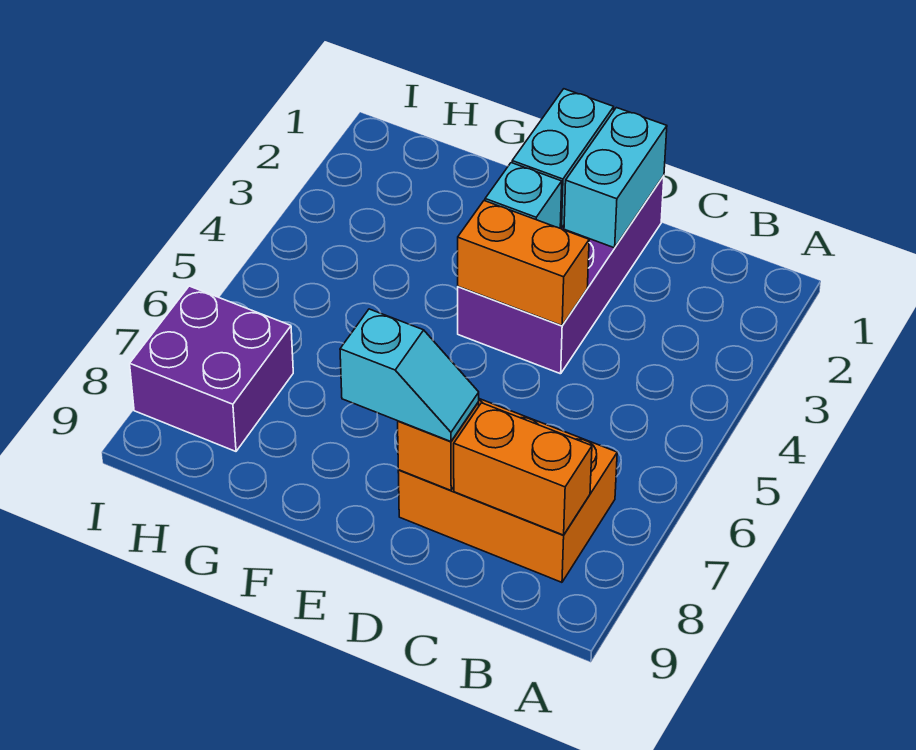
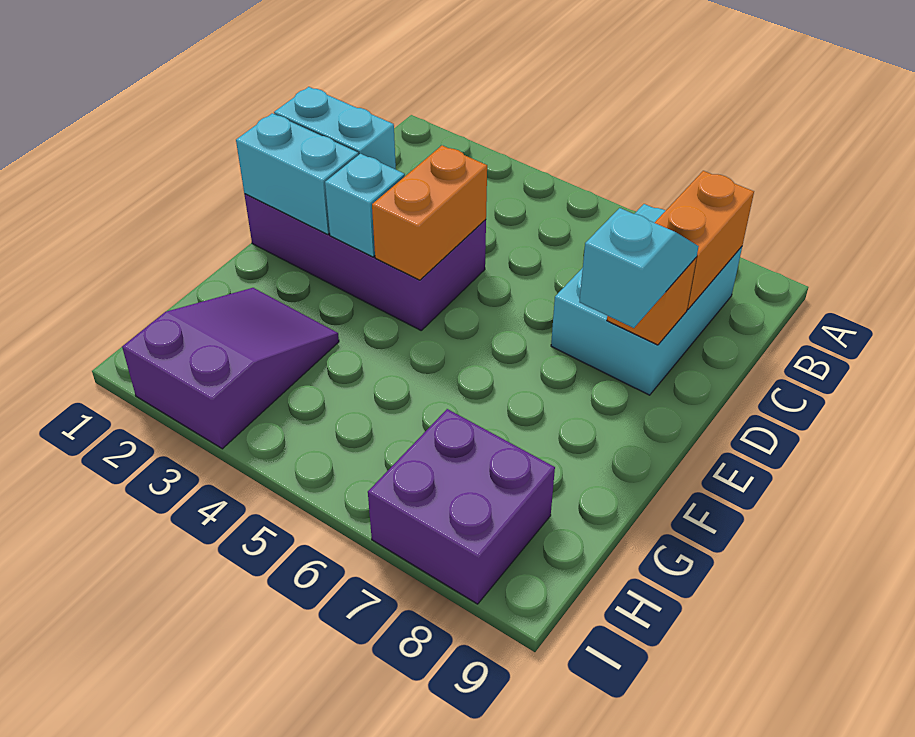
orange 2x3 brick [398,399,617,582] -> cyan 2x3 brick [551,204,742,395]
none -> purple 2x3 slope [122,288,339,449]

